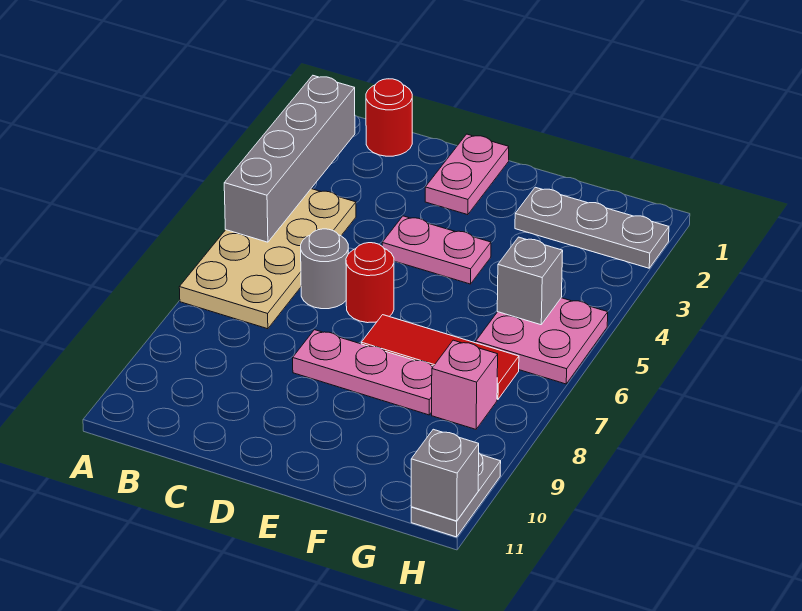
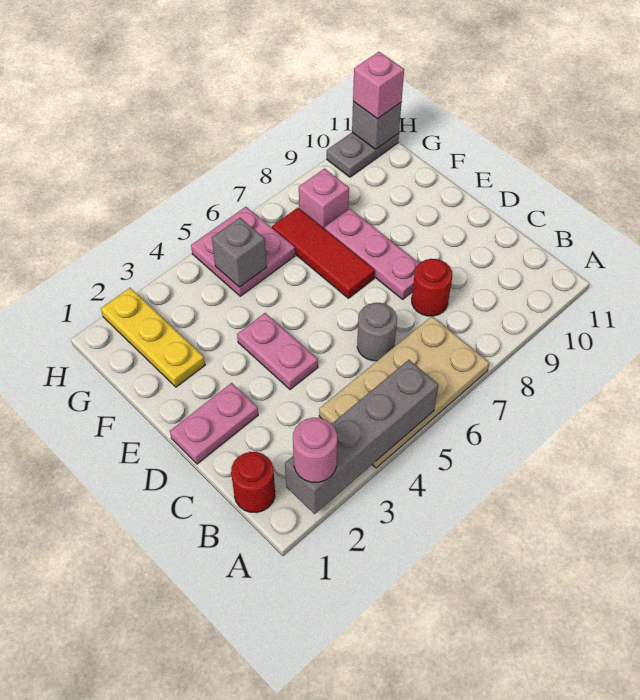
none -> pink 1x1 round brick [293,418,337,482]
red 1x1 round brick [346,243,394,323] -> red 1x1 round brick moved to [412,259,452,316]
grey 1x3 plate [515,187,669,268] -> yellow 1x3 plate [101,288,205,387]
none -> pink 1x1 brick [353,52,404,119]

